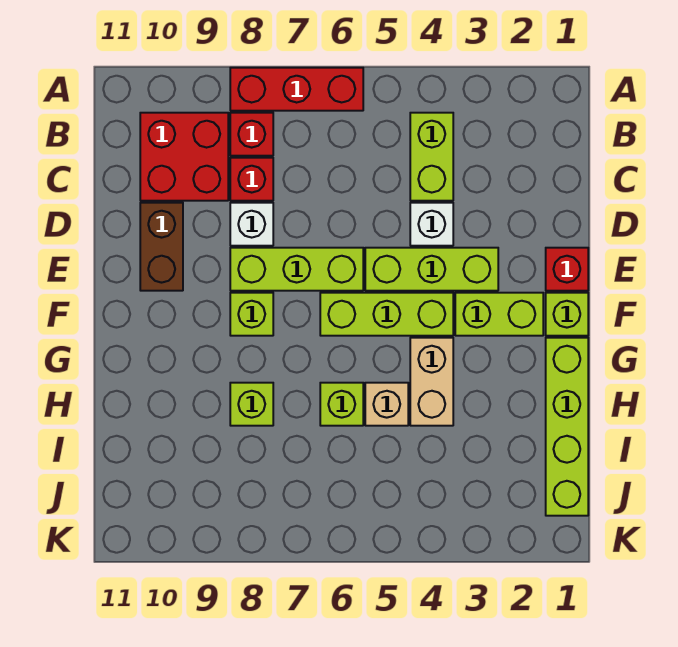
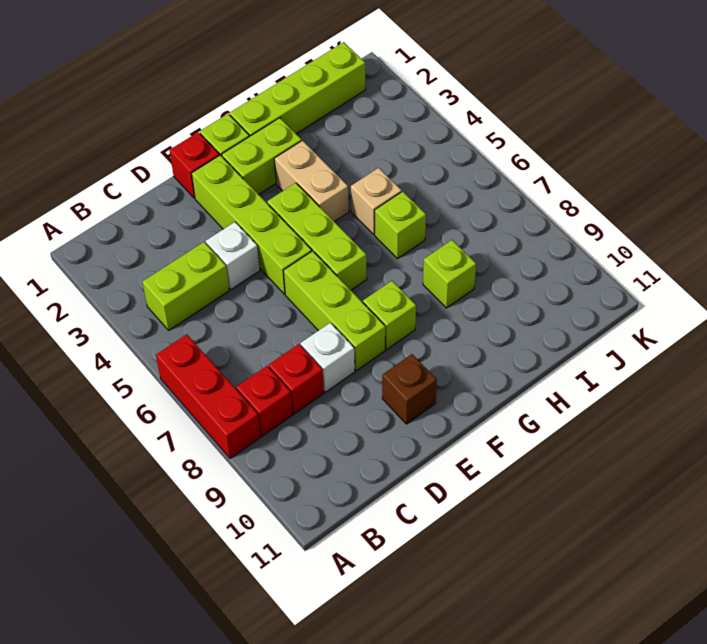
red 2x2 brick [140,113,228,201] -> none
brown 1x2 brick [140,203,183,291] -> brown 1x1 brick [382,354,437,424]
lime 1x3 brick [365,248,498,291] -> lime 1x4 brick [191,155,312,294]
lime 1x2 brick [455,293,543,336] -> lime 1x2 brick turned to [222,118,302,195]
tan 1x2 brick [410,338,453,426] -> tan 1x2 brick turned to [274,141,349,222]

